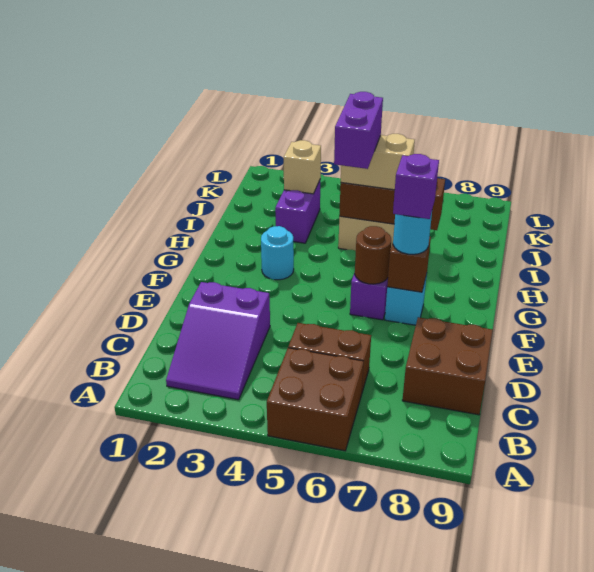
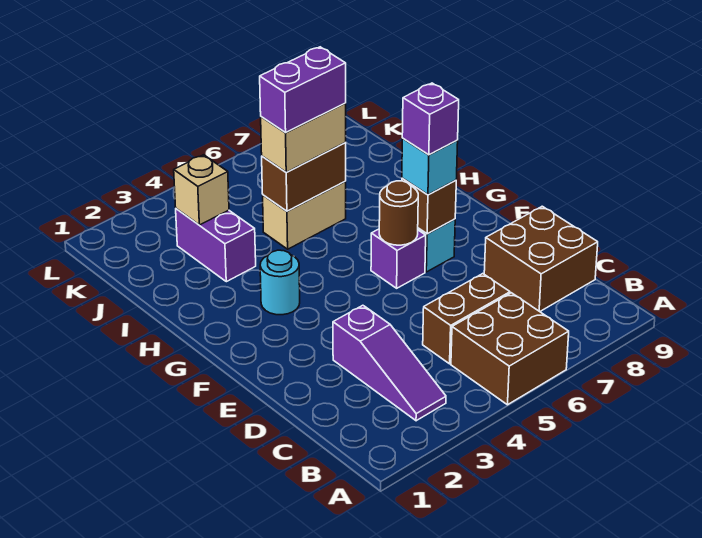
purple 2x3 slope [166,282,270,400] -> purple 1x3 slope [333,305,446,421]
cyan 1x1 round brick [393,213,432,254] -> cyan 1x1 brick [402,139,458,195]
purple 1x2 brick [334,92,383,169] -> purple 1x2 brick turned to [260,47,346,132]
brown 1x3 brick [339,178,445,230] -> brown 1x2 brick [262,143,346,211]

